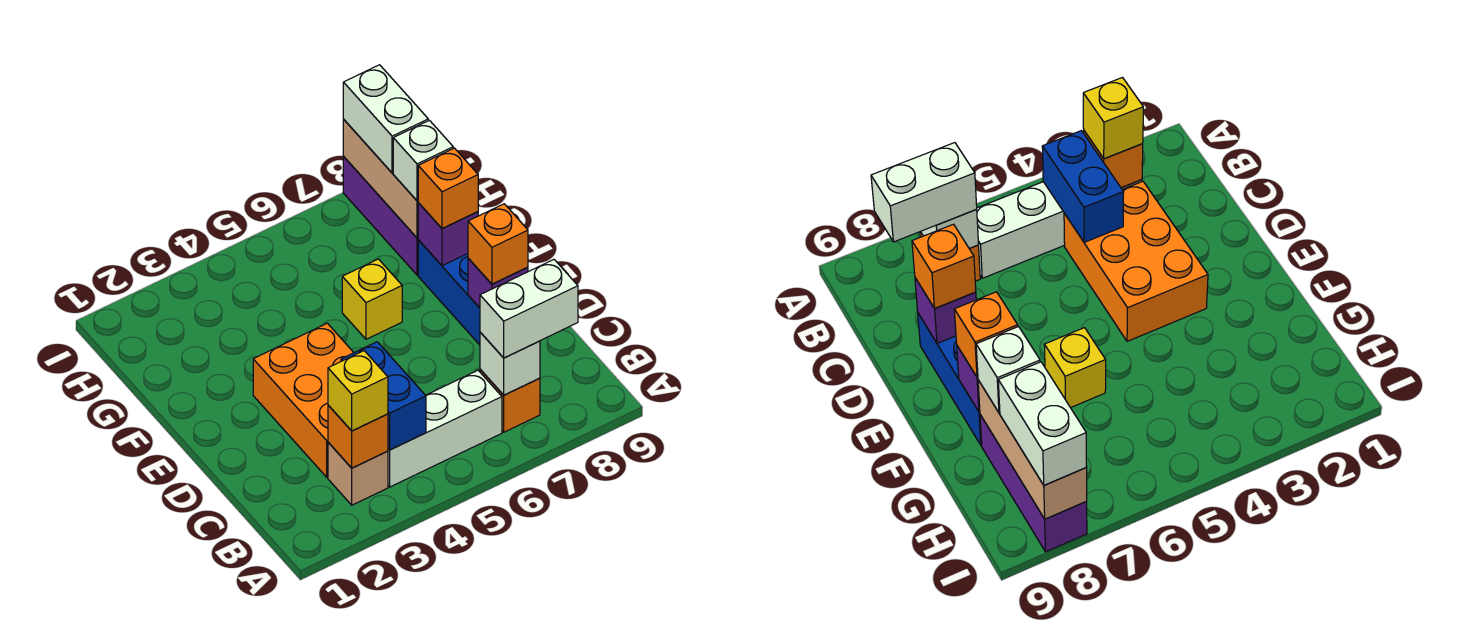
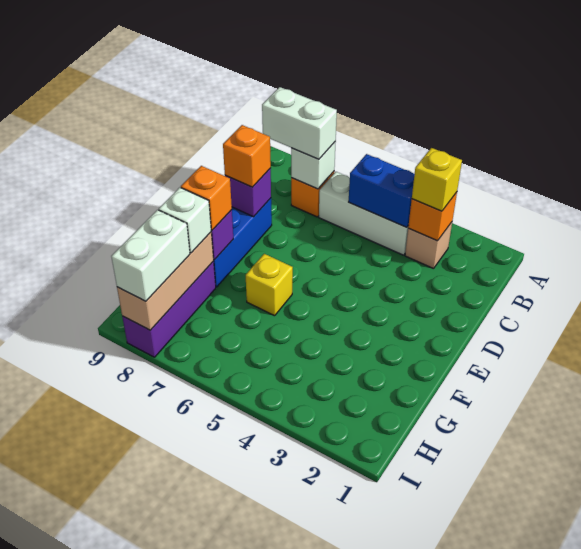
blue 1x2 brick [341,342,426,450] -> blue 1x2 brick turned to [349,154,415,227]
orange 2x3 brick [253,323,354,477] -> none

